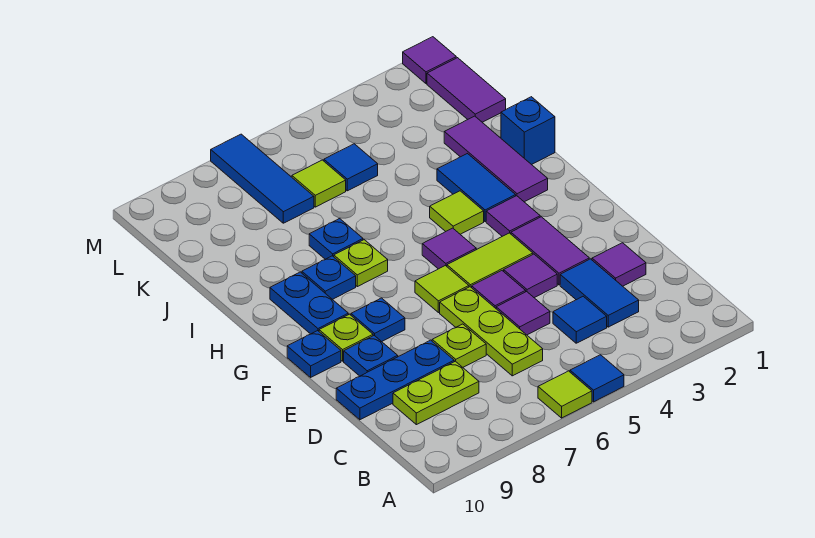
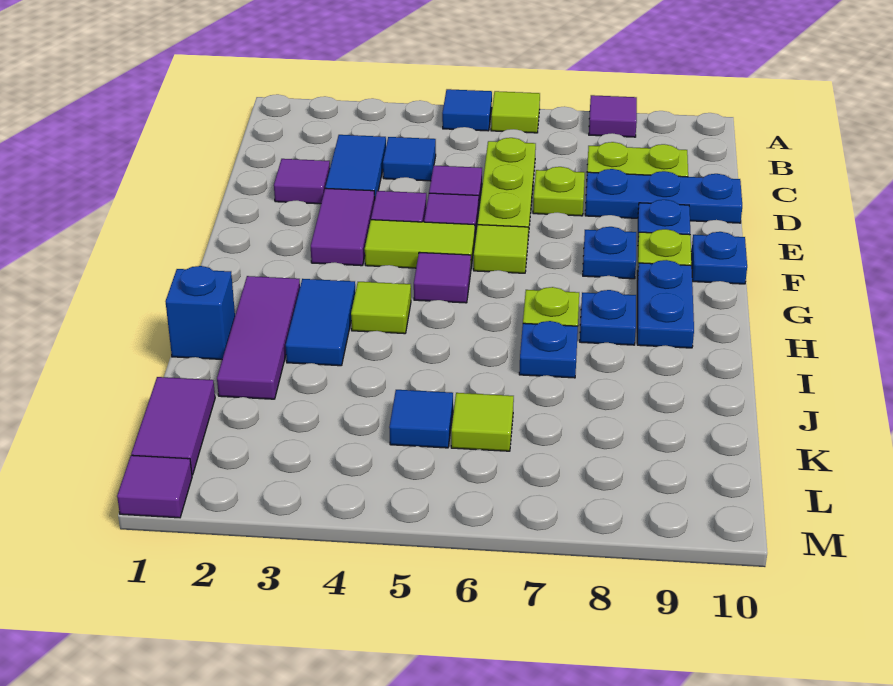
purple 1x1 tile [486,196,540,236] -> purple 1x1 tile moved to [589,95,637,137]
blue 1x3 tile [211,134,314,223] -> none

